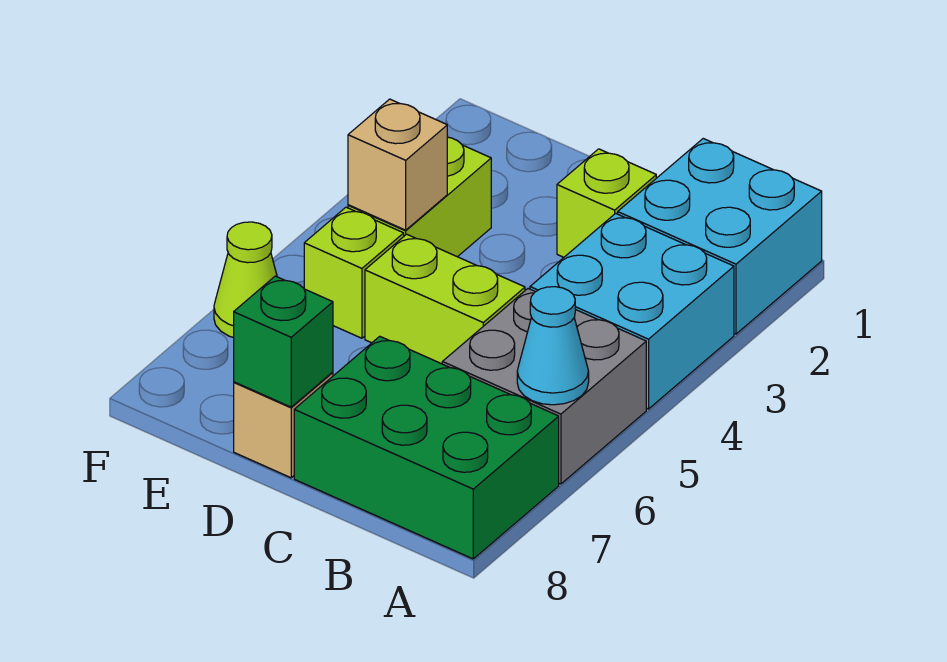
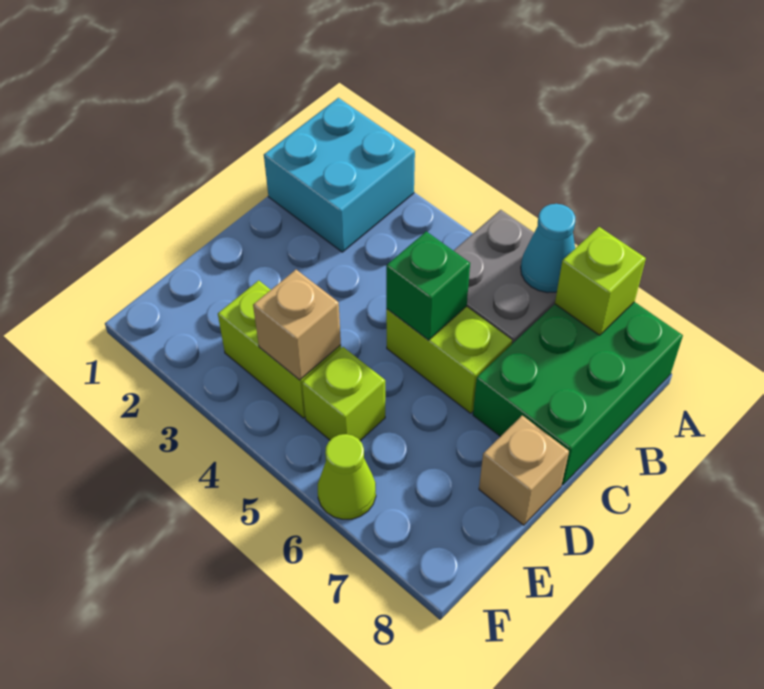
cyan 2x2 brick [530,213,734,409] -> none
lime 1x1 brick [557,149,656,257] -> lime 1x1 brick moved to [555,227,646,335]
lime 1x2 brick [365,234,525,364] -> lime 1x2 brick turned to [386,306,512,413]
green 1x1 brick [234,276,333,407] -> green 1x1 brick moved to [386,231,470,340]

